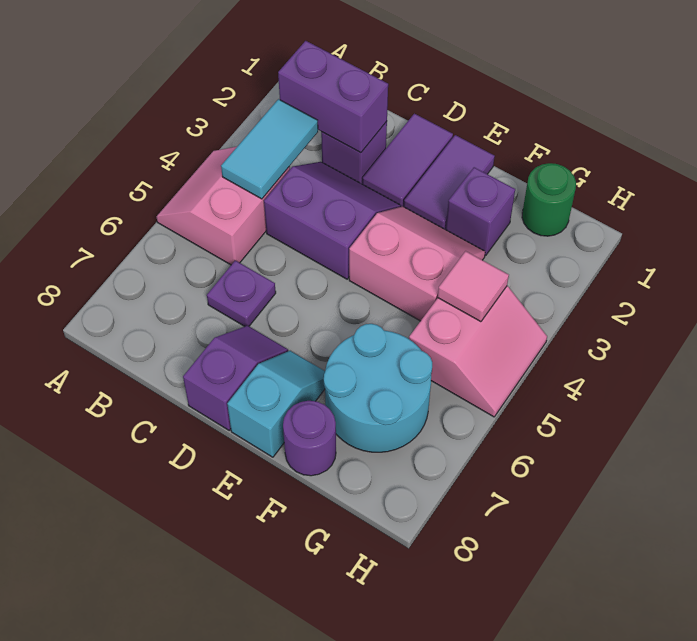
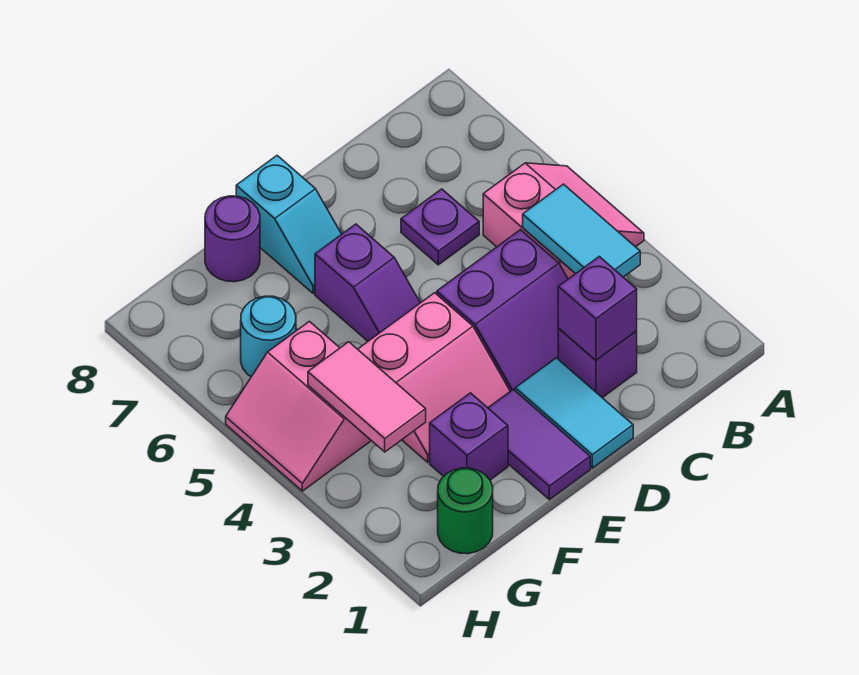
purple 1x2 brick [278,41,388,153] -> purple 1x1 brick [558,257,637,360]
purple 1x2 tile [363,114,453,207] -> cyan 1x2 tile [515,358,633,468]
purple 1x2 slope [183,326,288,430] -> purple 1x2 slope moved to [315,224,420,341]
cyan 2x2 round brick [324,324,432,452] -> cyan 1x1 round brick [241,296,296,377]
pink 1x1 tile [438,251,509,322] -> pink 1x2 tile [308,342,426,452]

